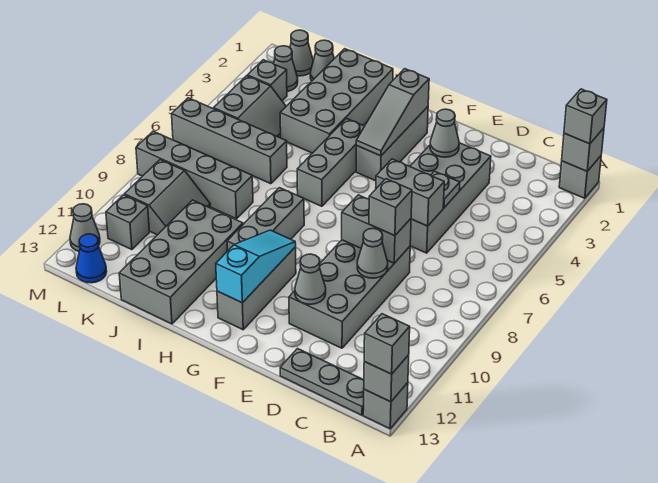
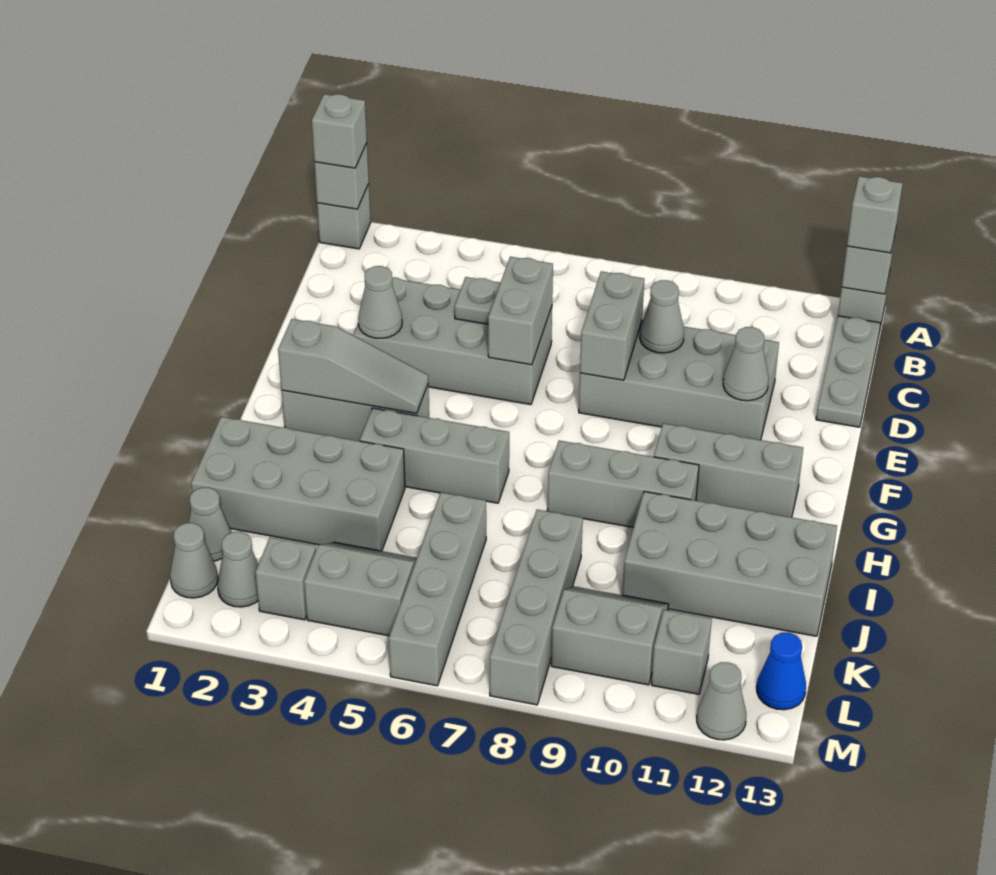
grey 1x1 brick [369,179,412,236] -> none
cyan 1x3 slope [216,230,296,303] -> none

